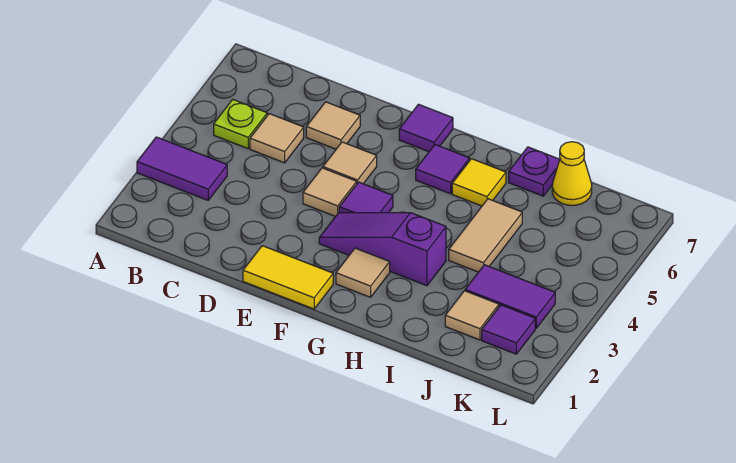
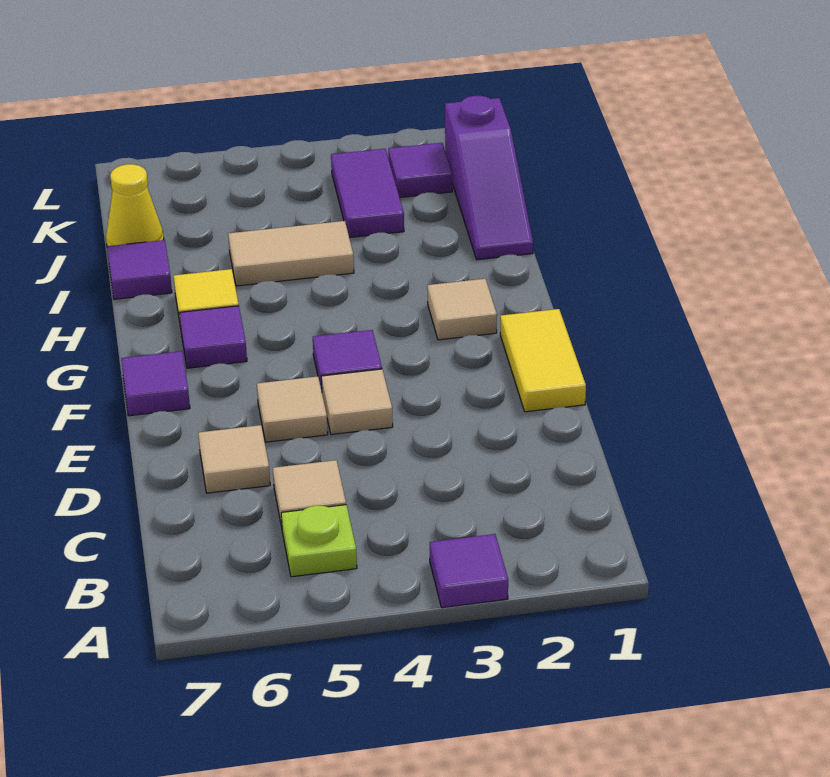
purple 1x2 tile [137,137,227,200] -> purple 1x1 tile [430,534,508,608]
purple 1x3 slope [319,213,446,286] -> purple 1x3 slope moved to [445,96,533,260]
purple 1x1 plate [509,147,560,196] -> purple 1x1 tile [107,240,172,299]
tan 1x1 tile [445,291,499,340] -> none

